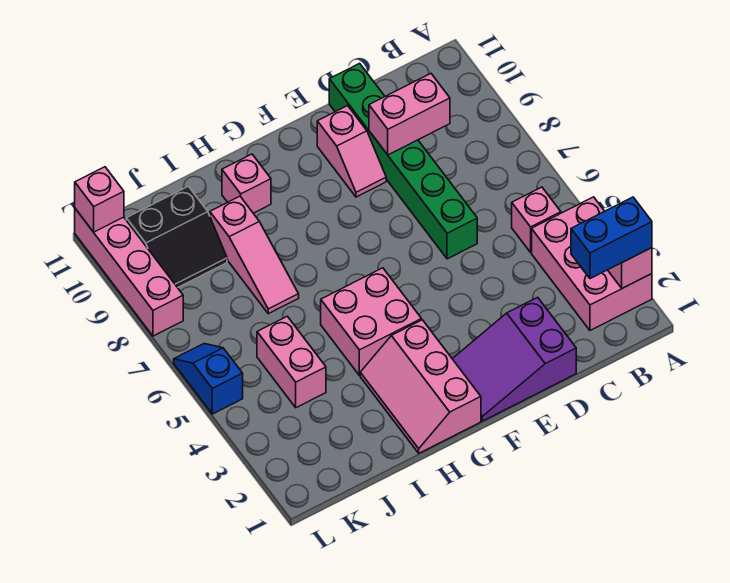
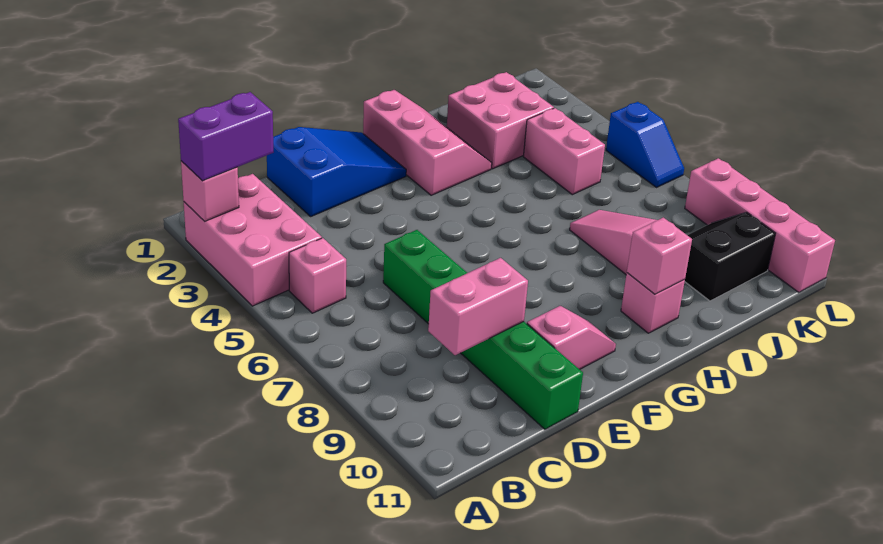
blue 1x2 brick [571,197,652,279] -> purple 1x2 brick [178,92,274,181]
purple 2x3 slope [453,297,576,421] -> blue 2x3 slope [267,127,406,216]
pink 1x2 slope [317,106,386,197] -> pink 1x2 slope turned to [527,306,616,369]
pink 2x2 brick [321,268,422,375] -> pink 2x2 brick moved to [447,72,554,169]
pink 1x1 brick [75,167,124,232] -> pink 1x1 brick moved to [627,218,692,294]

